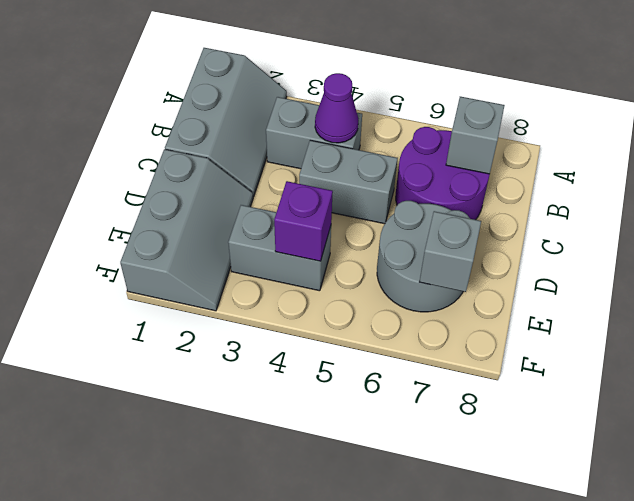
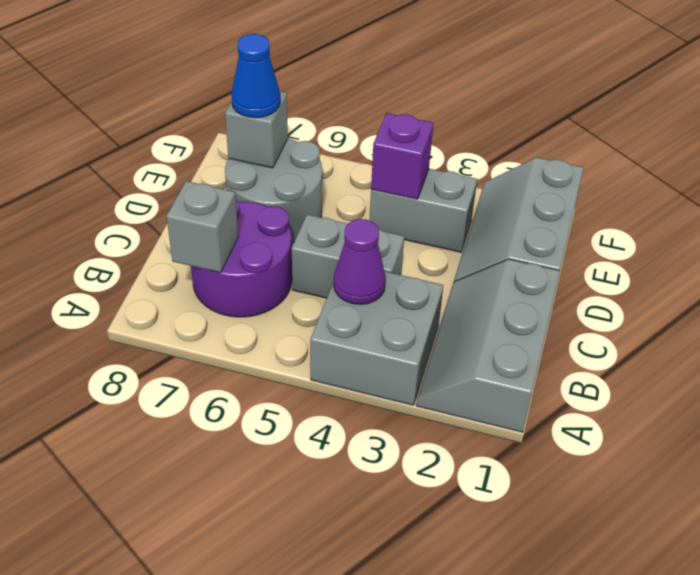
grey 1x2 brick [266,97,362,169] -> grey 2x2 brick [310,271,443,405]
none -> blue 1x1 cone [231,34,280,118]

